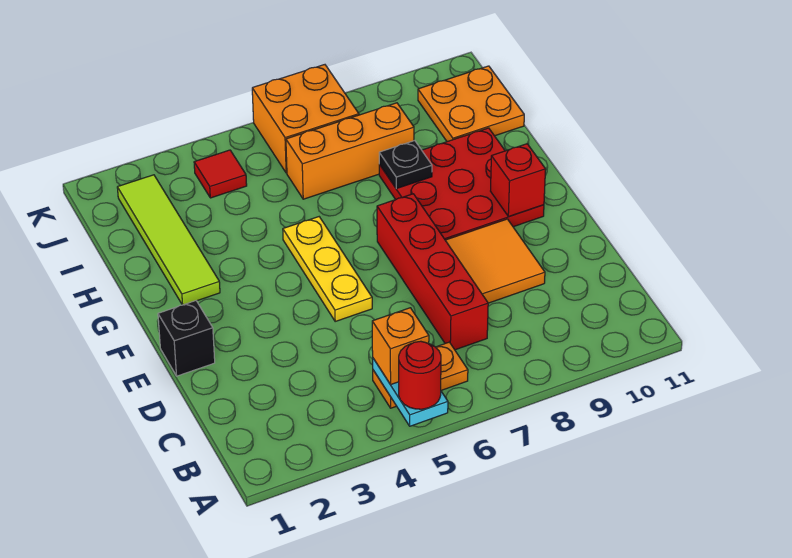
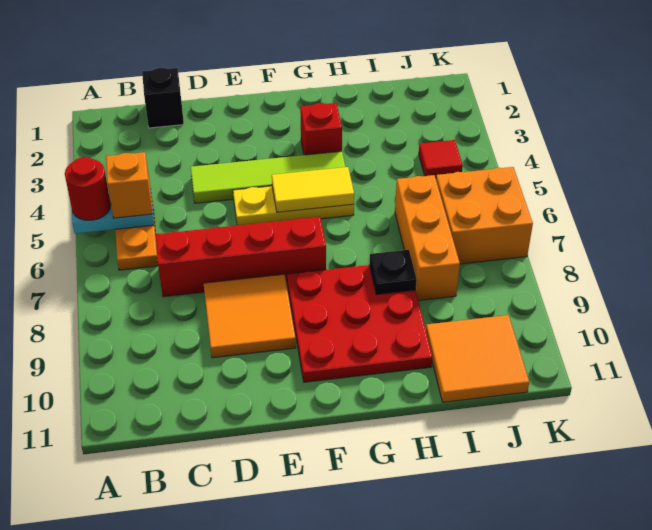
black 1x1 brick [158,301,215,376] -> black 1x1 brick moved to [142,68,184,128]
none -> yellow 1x2 tile [272,167,354,212]
red 1x1 brick [491,144,546,217] -> red 1x1 brick moved to [300,103,342,155]
lime 1x4 tile [117,175,220,305] -> lime 1x4 tile moved to [191,151,345,203]
orange 2x2 plate [418,66,524,142] -> orange 2x2 tile [426,315,529,402]

